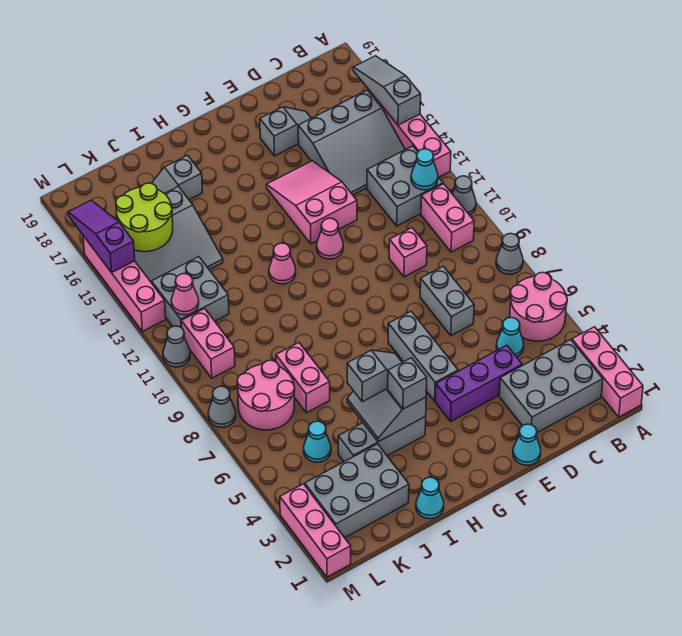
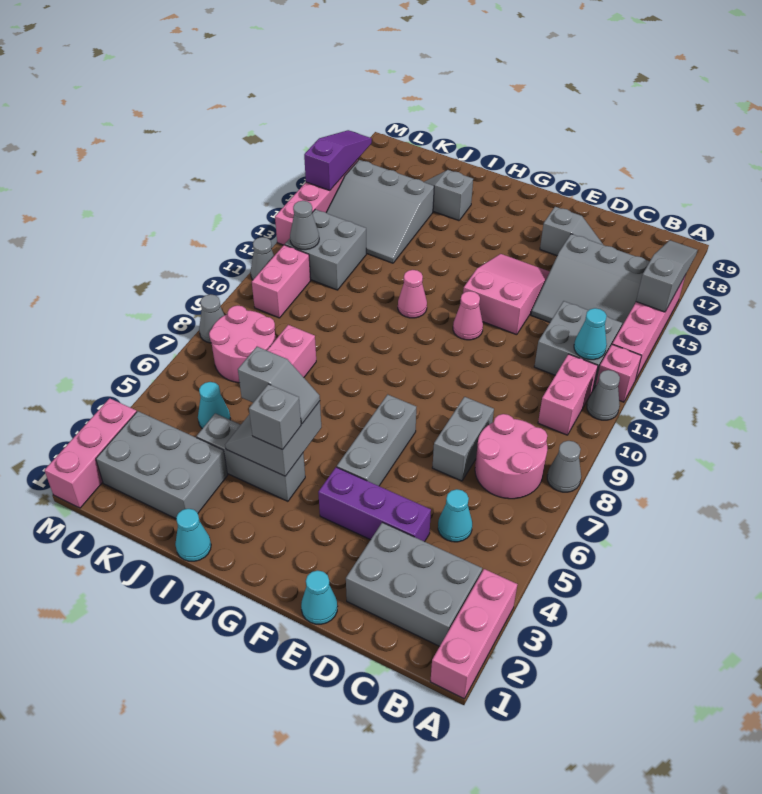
pink 2x2 round brick [510,272,567,341] -> pink 2x2 round brick moved to [475,414,547,499]
pink 1x1 brick [389,228,427,277] -> pink 1x1 brick moved to [595,345,641,402]
lime 2x2 round brick [116,183,173,252] -> none
pink 1x1 cone [171,274,199,315] -> grey 1x1 cone [290,201,319,250]

